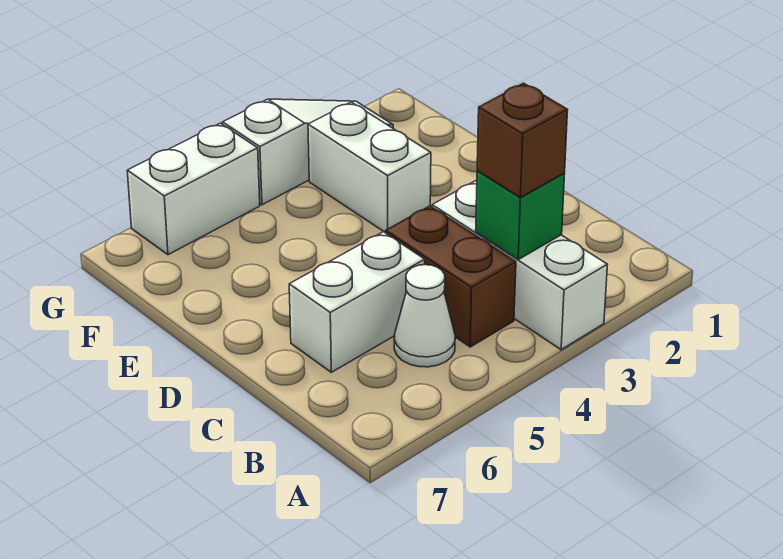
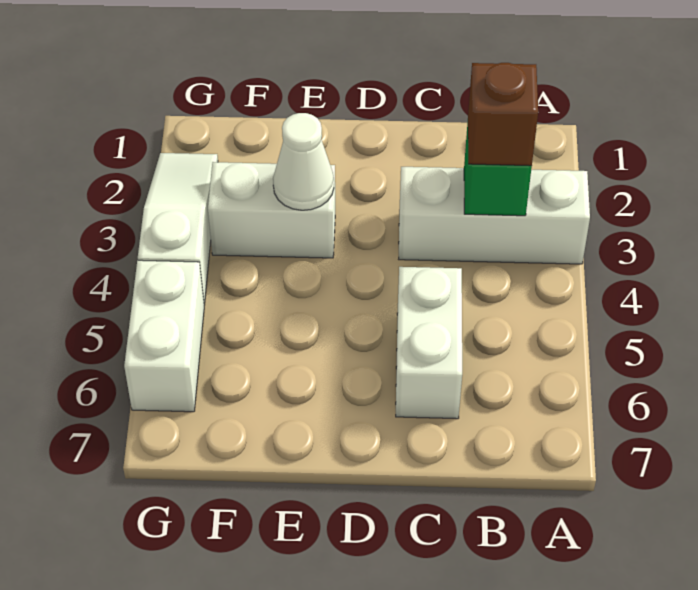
brown 1x2 brick [386,206,516,347] -> none
white 1x1 cone [394,265,455,367] -> white 1x1 cone moved to [273,113,334,210]

